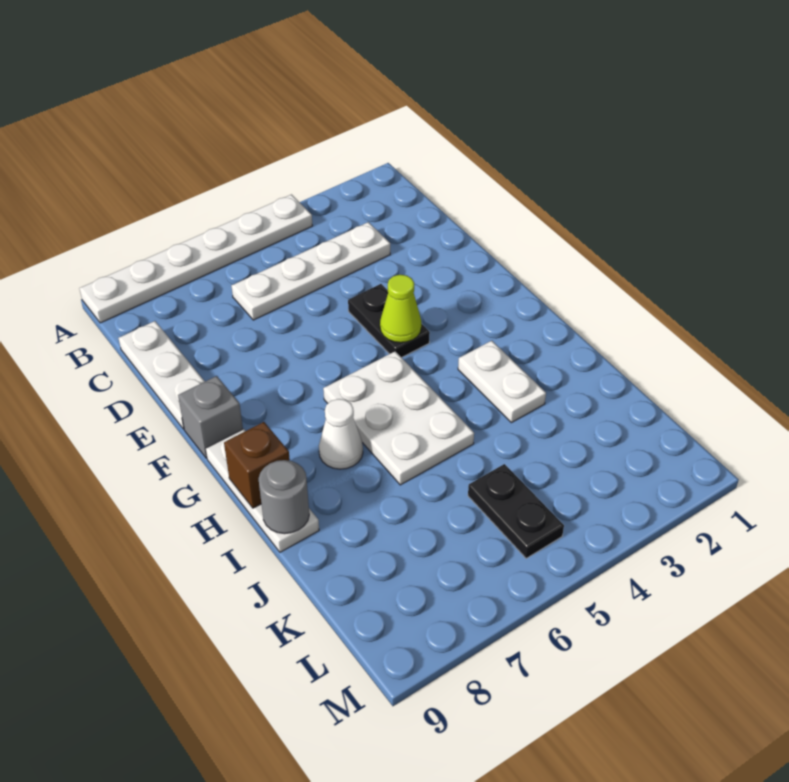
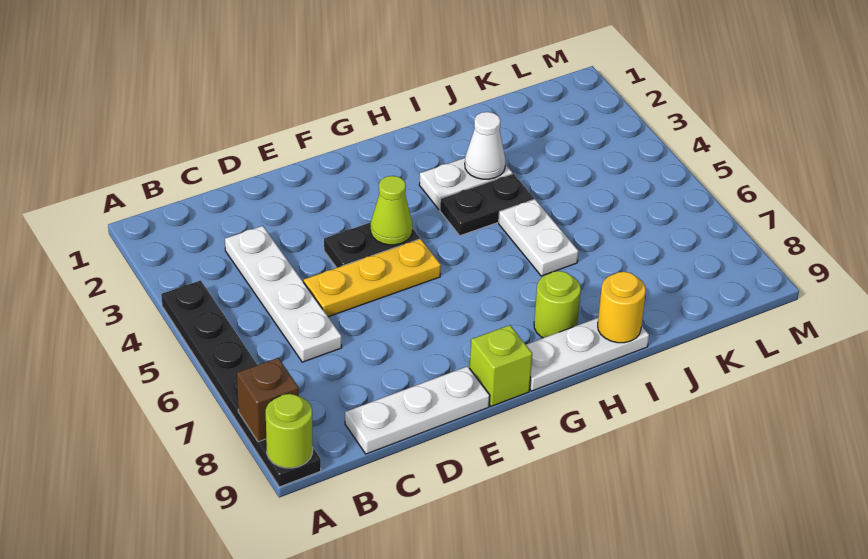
white 1x6 plate [79,195,312,323] -> black 1x6 plate [161,280,321,487]
none -> lime 1x1 round brick [266,394,313,468]
none -> yellow 1x3 plate [304,239,441,317]
grey 1x1 brick [178,376,243,458] -> lime 1x1 brick [470,325,532,406]
white 2x3 plate [323,351,474,485] -> white 1x2 plate [499,199,578,276]
white 1x1 cone [319,399,363,469] -> white 1x1 cone moved to [465,112,505,179]
none -> lime 1x1 round brick [534,271,581,338]
brown 1x1 brick [224,422,290,508] -> brown 1x1 brick moved to [237,358,299,442]
grey 1x1 round brick [259,460,309,534] -> yellow 1x1 round brick [598,272,646,343]
black 1x2 plate [468,464,564,558] -> black 1x2 plate moved to [440,174,534,236]

